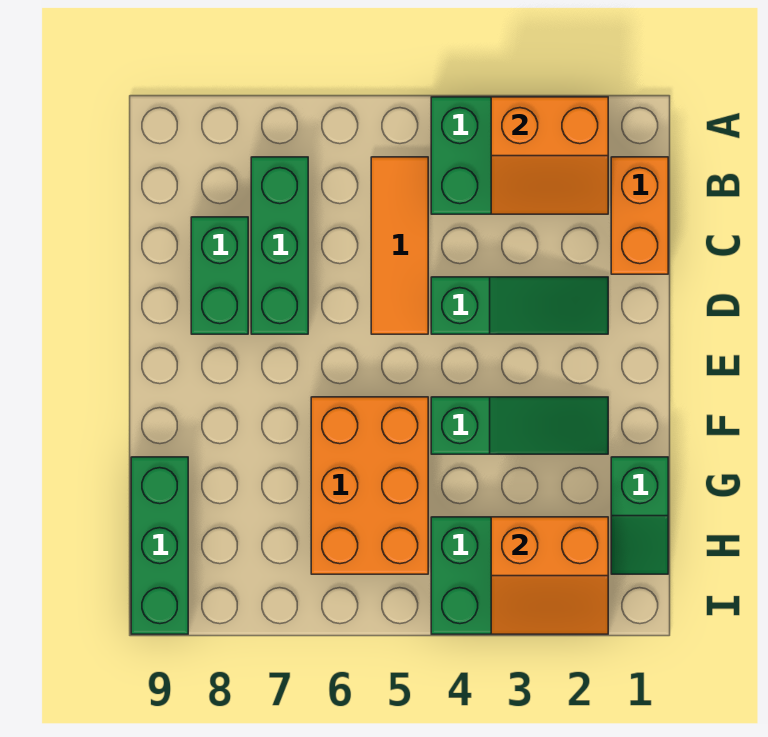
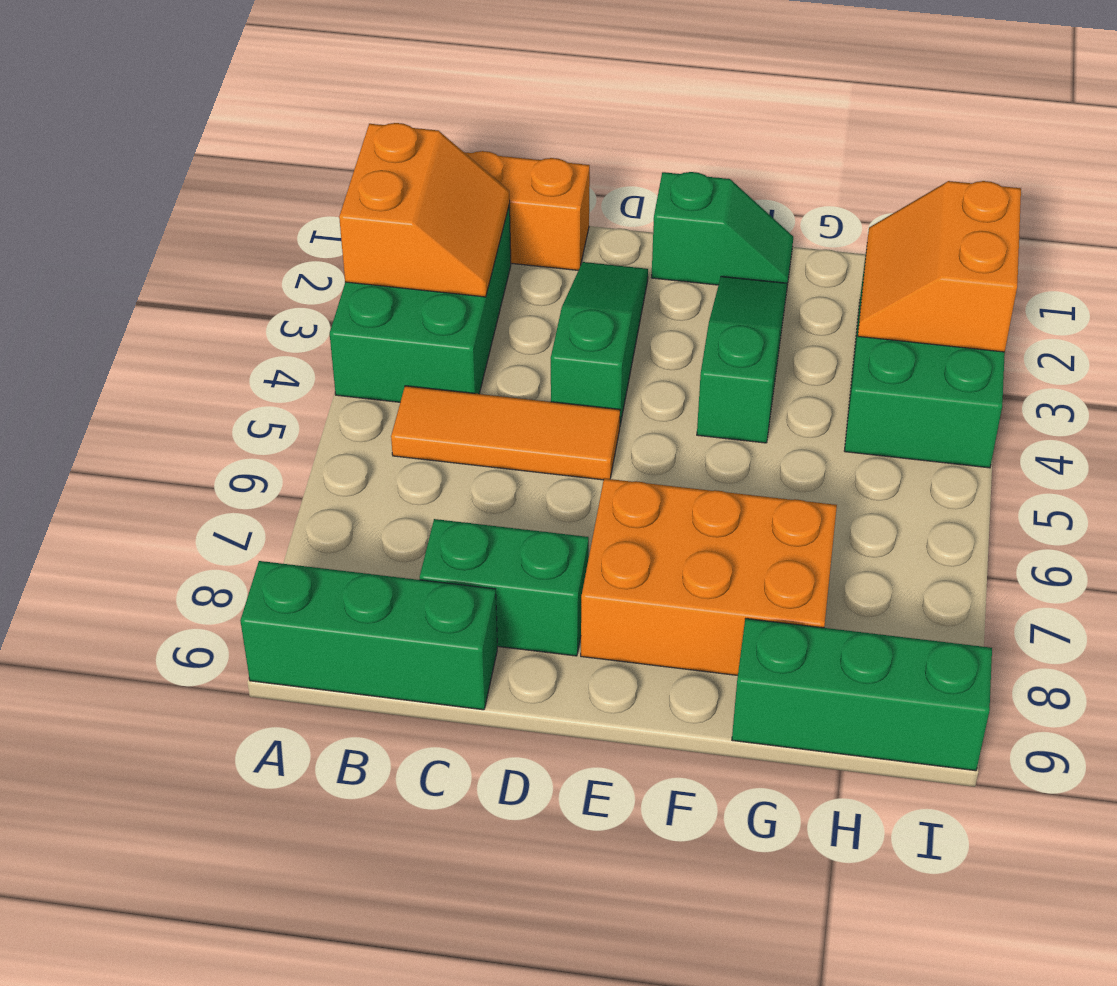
green 1x3 brick [251,157,308,334] -> green 1x3 brick moved to [240,561,497,710]
orange 2x3 brick [311,397,428,574] -> orange 2x3 brick moved to [581,478,837,675]
green 1x2 slope [611,457,668,574] -> green 1x2 slope moved to [651,172,793,285]
orange 2x2 slope [491,517,608,634] -> orange 2x2 slope turned to [858,181,1021,352]

